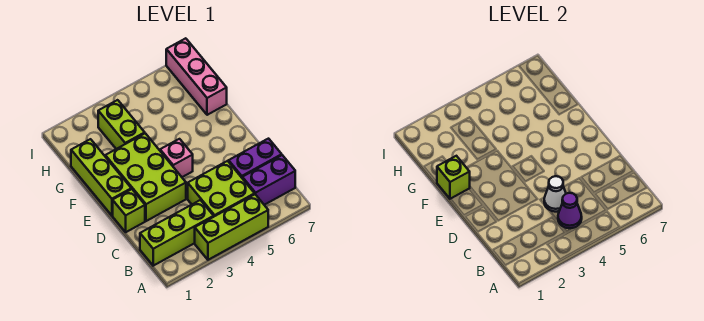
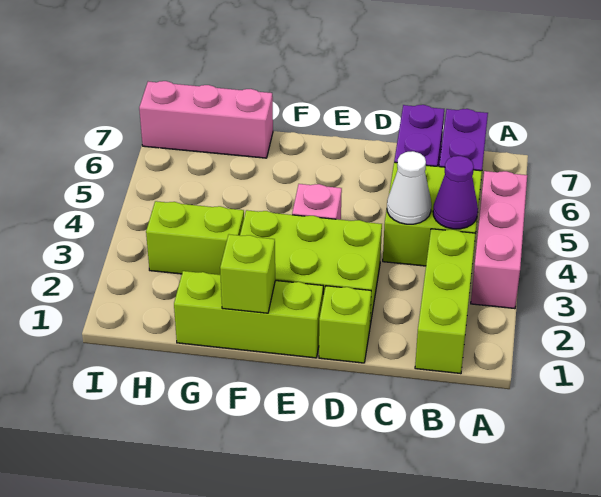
lime 1x3 brick [195,194,268,260] -> pink 1x3 brick [471,171,527,309]

